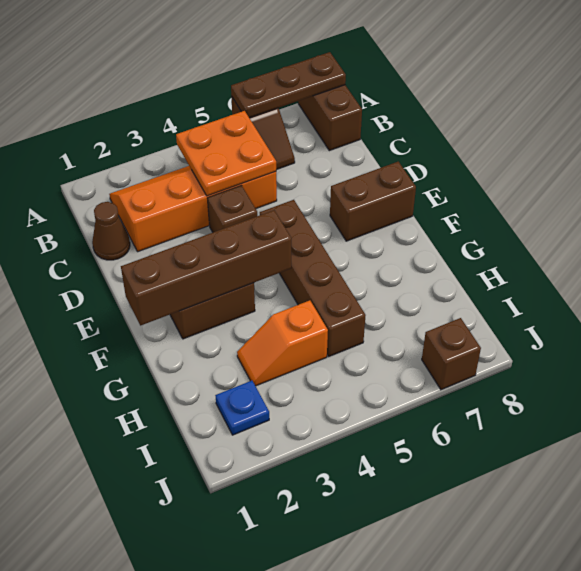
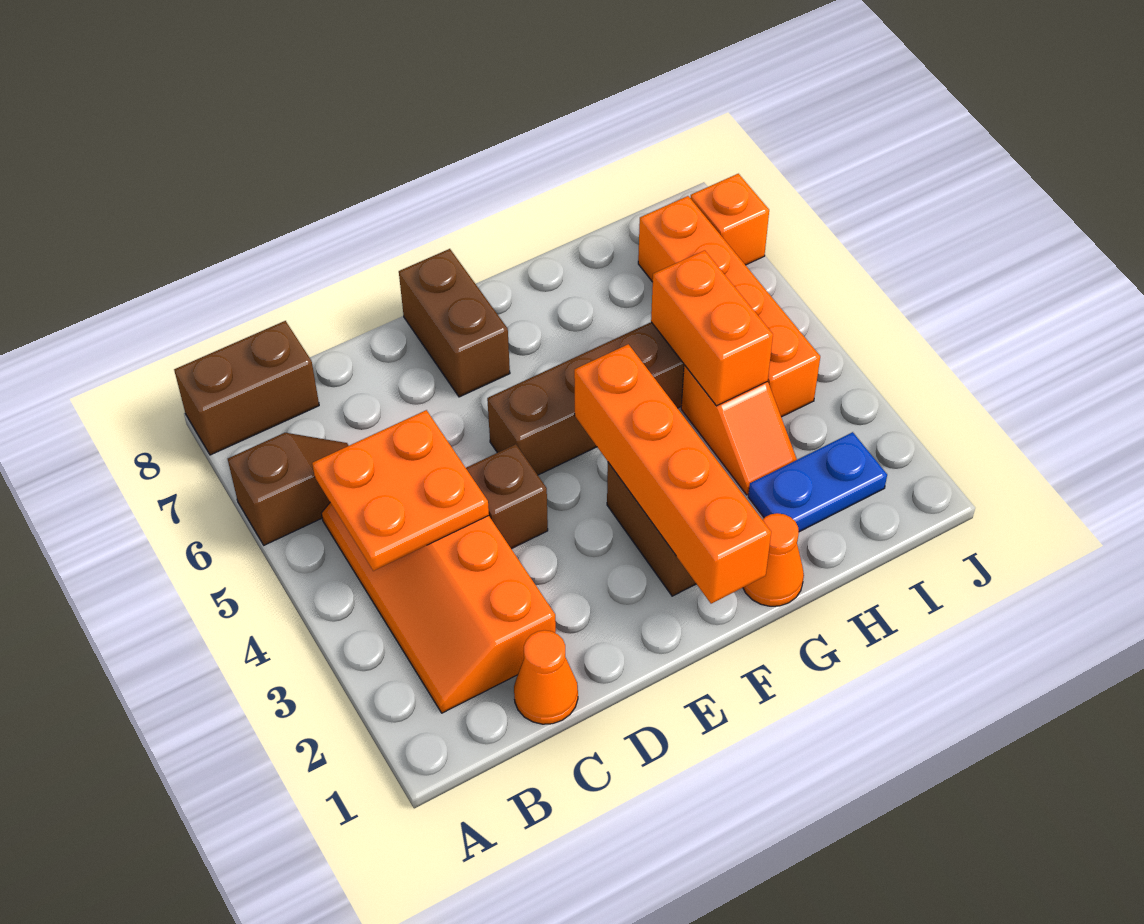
brown 1x3 plate [231,52,346,118] -> none
brown 1x1 cone [92,202,130,260] -> orange 1x1 cone [514,630,578,724]
brown 1x4 brick [121,210,291,326] -> orange 1x4 brick [574,344,771,604]
none -> orange 1x1 cone [743,513,804,606]
none -> orange 1x2 brick [651,250,773,406]
blue 1x1 plate [215,381,269,435] -> blue 1x2 plate [748,432,887,532]
none -> orange 1x4 brick [638,196,820,417]
brown 1x1 brick [422,318,481,390] -> orange 1x1 brick [690,174,769,265]

